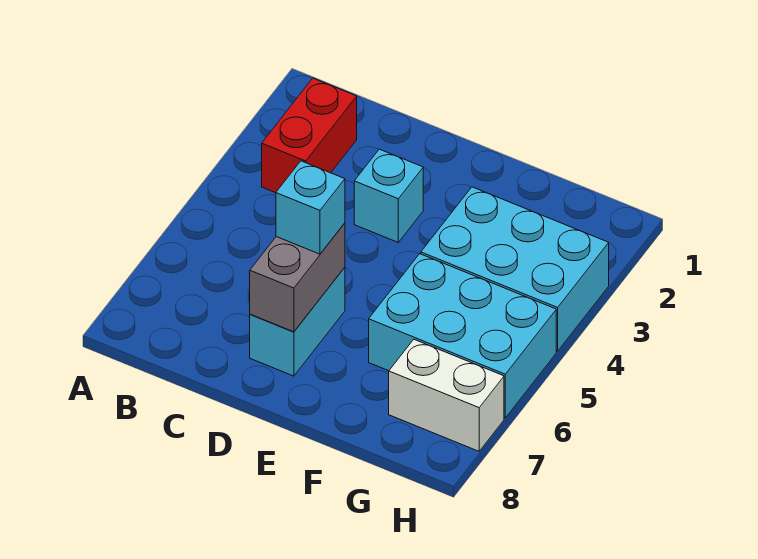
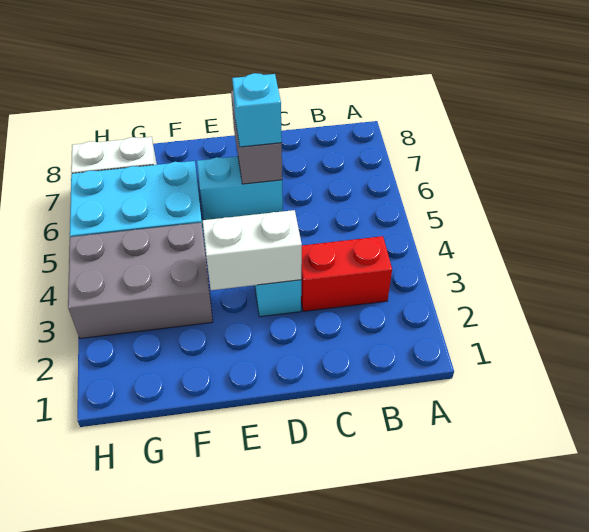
red 1x2 brick [262,78,357,193] -> red 1x2 brick turned to [301,236,392,311]
none -> white 1x2 brick [202,210,302,290]
cyan 1x2 brick [250,267,345,376] -> cyan 1x2 brick turned to [197,156,283,220]
cyan 2x3 brick [421,187,609,351] -> grey 2x3 brick [68,223,213,338]

